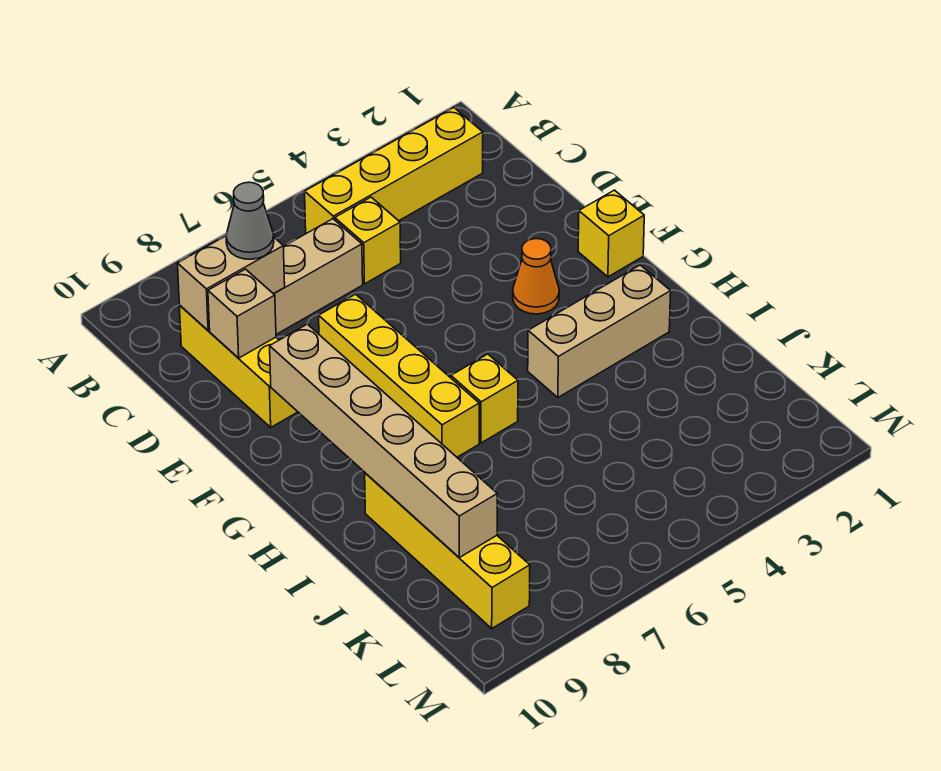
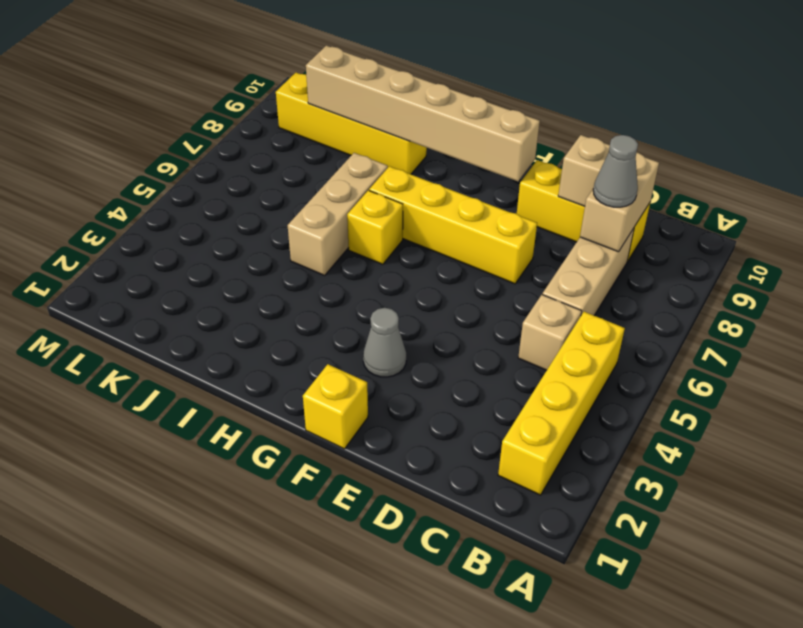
yellow 1x1 brick [335,197,401,284] -> tan 1x1 brick [518,295,582,370]
orange 1x1 cone [513,239,559,314] -> grey 1x1 cone [363,308,406,377]
tan 1x3 brick [528,265,671,397] -> tan 1x3 brick moved to [288,153,388,275]

